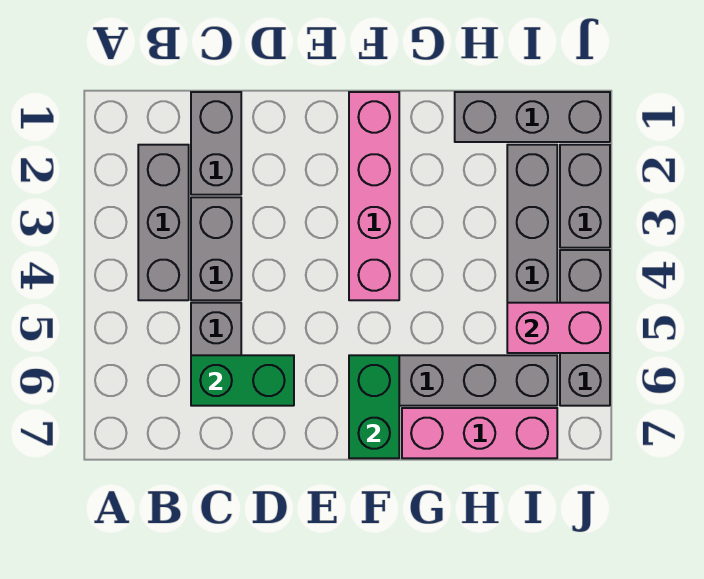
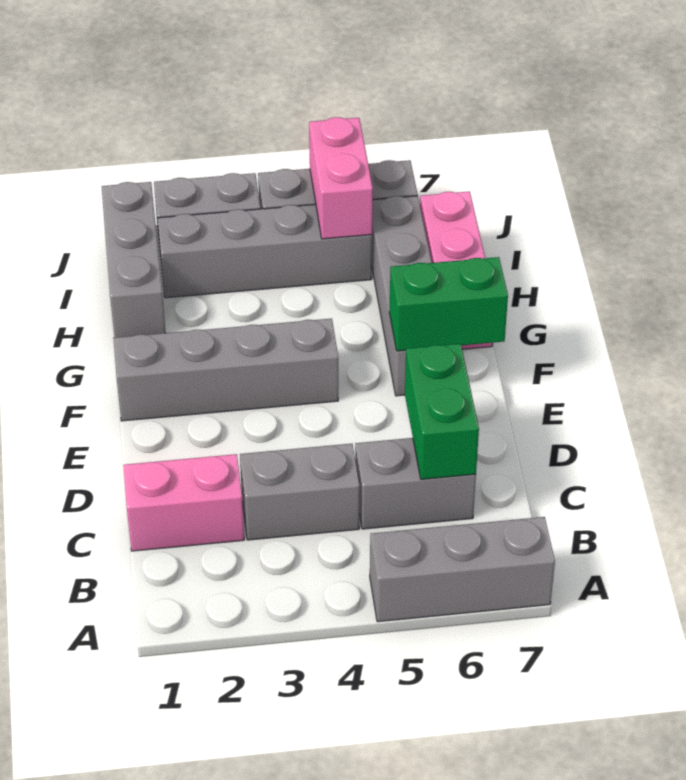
grey 1x3 brick [138,145,189,300] -> grey 1x3 brick moved to [370,517,555,622]
grey 1x2 brick [191,92,241,195] -> pink 1x2 brick [123,454,244,551]
pink 1x4 brick [349,92,399,300] -> grey 1x4 brick [113,319,338,421]

